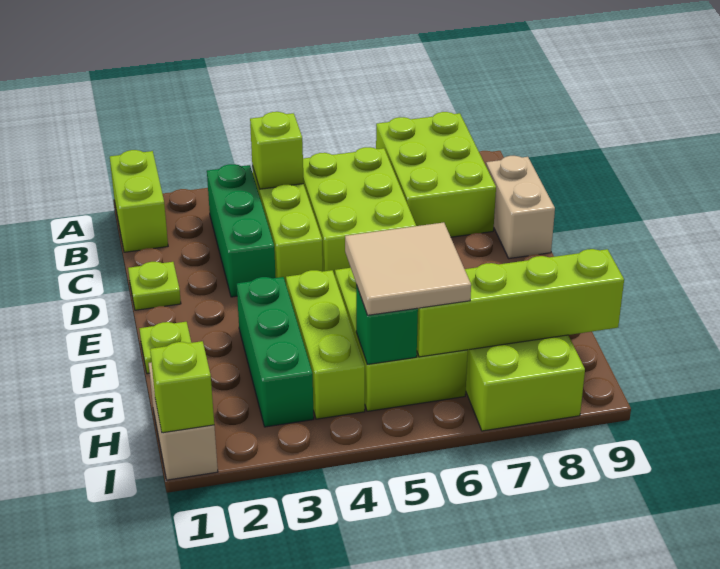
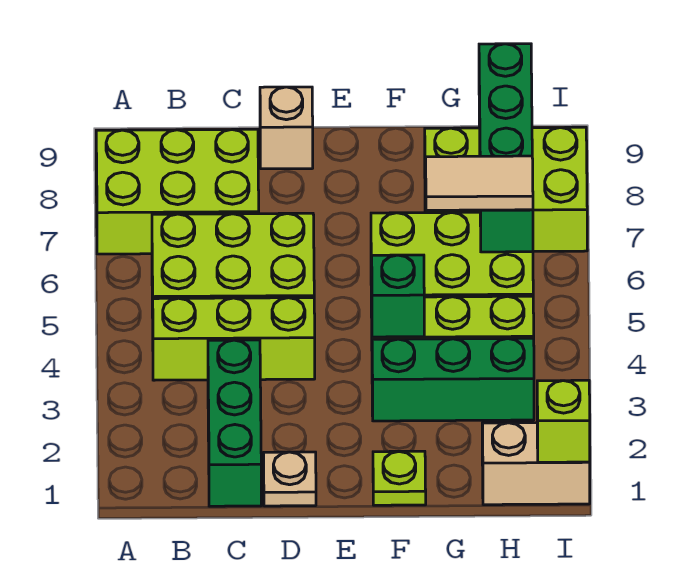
lime 1x2 brick [110,150,168,252] -> none
green 1x3 brick [207,164,276,297] -> green 1x3 brick turned to [208,340,261,506]
lime 1x1 brick [250,112,304,189] -> none
tan 1x2 brick [486,156,555,259] -> tan 1x1 brick [260,87,313,169]
lime 1x1 plate [128,262,181,310] -> tan 1x1 plate [264,452,316,506]
tan 2x2 tile [345,222,471,315] -> tan 1x2 tile [426,156,533,210]
green 1x1 brick [356,285,418,365] -> green 1x1 brick moved to [372,255,424,337]
lime 1x4 brick [417,249,624,357] -> green 1x4 brick [479,44,533,252]

